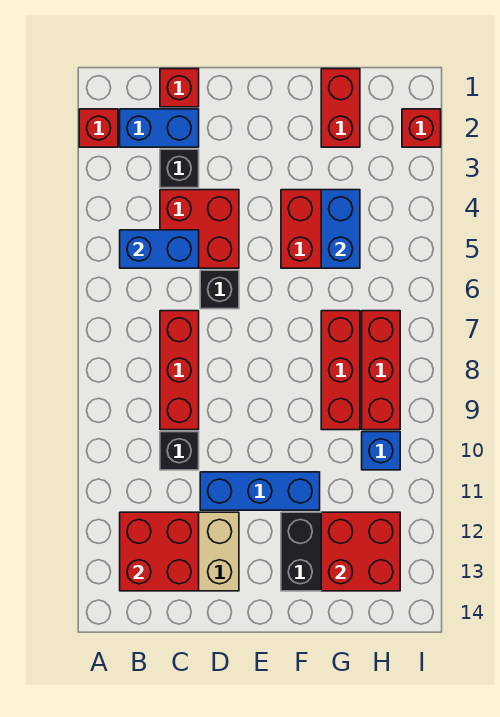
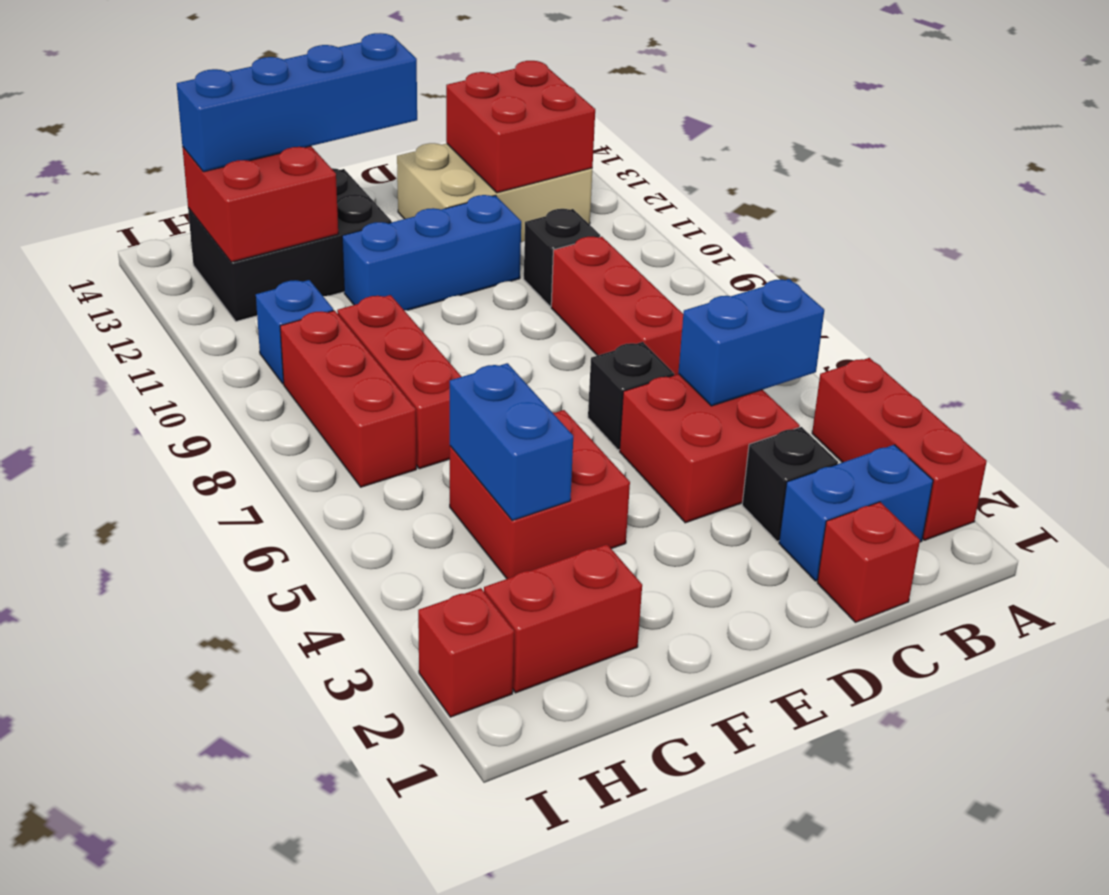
red 1x1 brick [79,109,118,147] -> red 1x3 brick [812,358,987,540]
none -> blue 1x4 brick [177,33,417,172]
red 1x2 brick [321,69,360,147] -> red 1x2 brick turned to [484,544,642,693]

